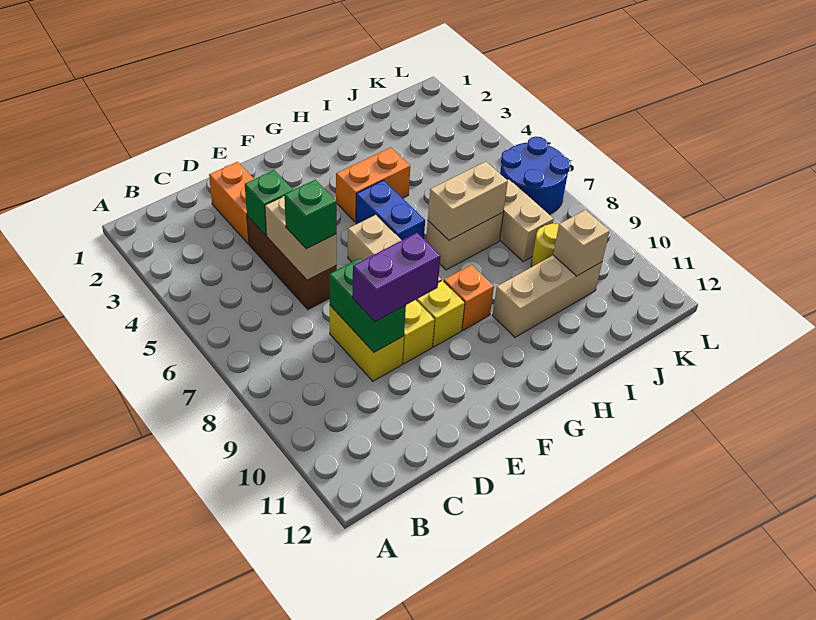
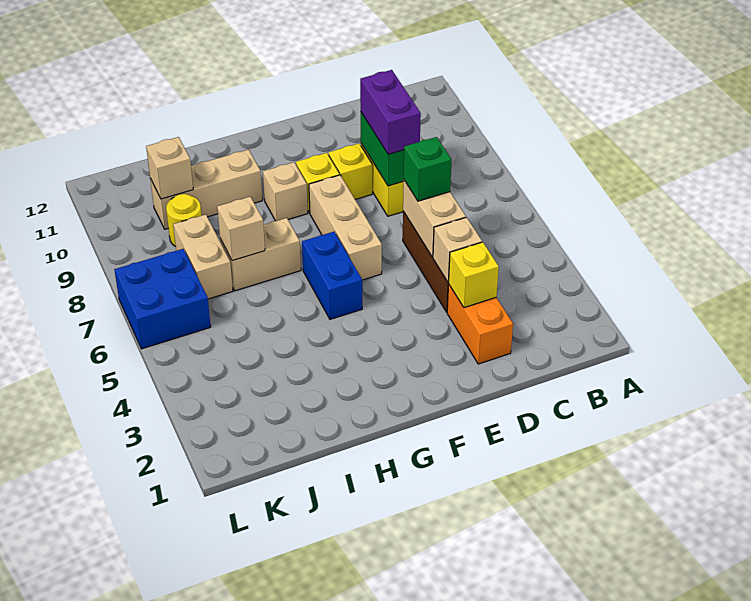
none -> yellow 1x1 brick [449,242,499,308]
green 1x1 brick [245,170,293,235] -> tan 1x1 brick [433,217,482,282]
purple 1x2 brick [352,233,441,322] -> purple 1x2 brick turned to [360,70,421,154]
orange 1x2 brick [336,148,410,222] -> none
orange 1x1 brick [444,265,494,330] -> tan 1x1 brick [263,162,308,221]
tan 1x2 brick [428,162,508,240] -> tan 1x1 brick [217,197,265,261]
blue 2x2 round brick [500,137,571,214] -> blue 2x2 brick [114,249,211,349]

